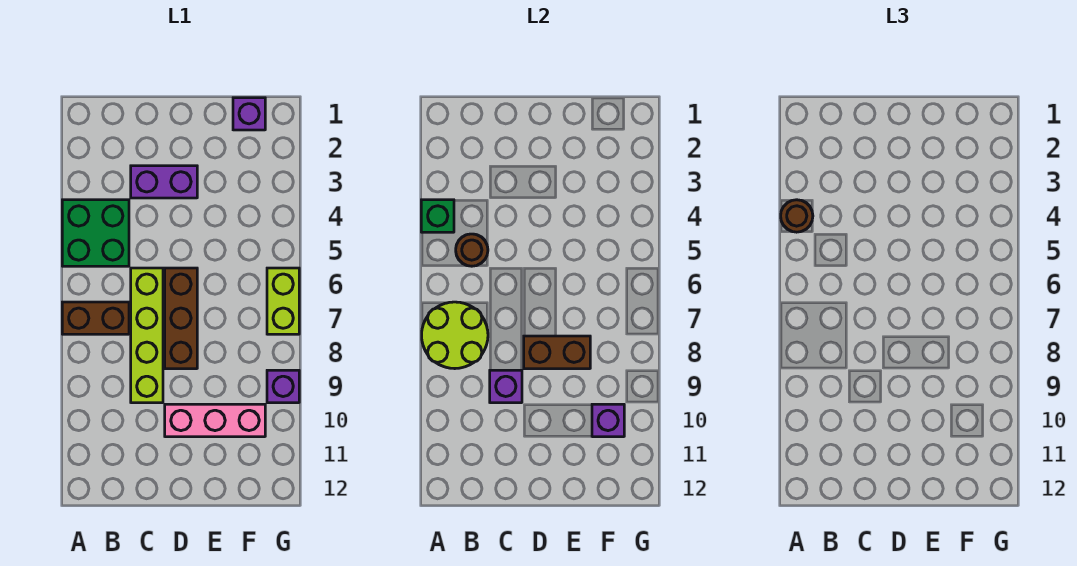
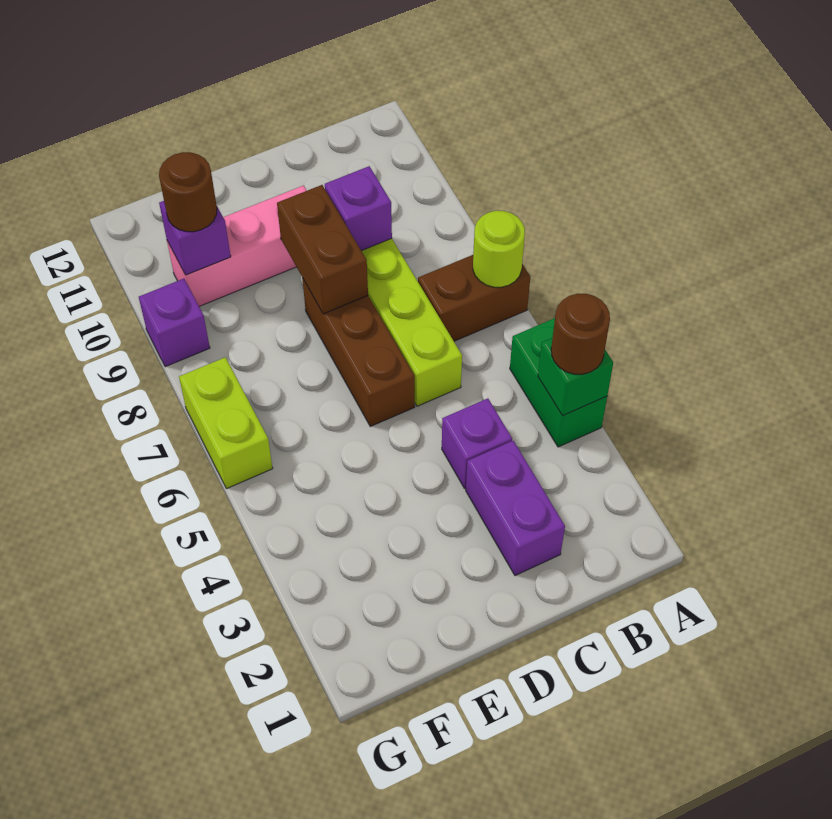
green 2x2 brick [62,200,129,266] -> green 1x2 brick [510,318,607,447]
lime 2x2 round brick [422,302,488,369] -> lime 1x1 round brick [473,211,525,287]
brown 1x1 round brick [456,234,488,266] -> brown 1x1 round brick moved to [159,152,217,232]
purple 1x2 brick [131,166,197,198] -> purple 1x2 brick turned to [466,441,565,576]
brown 1x2 brick [524,336,590,369] -> brown 1x2 brick turned to [277,185,368,314]
purple 1x1 brick [233,98,265,130] -> purple 1x1 brick moved to [442,398,512,488]

